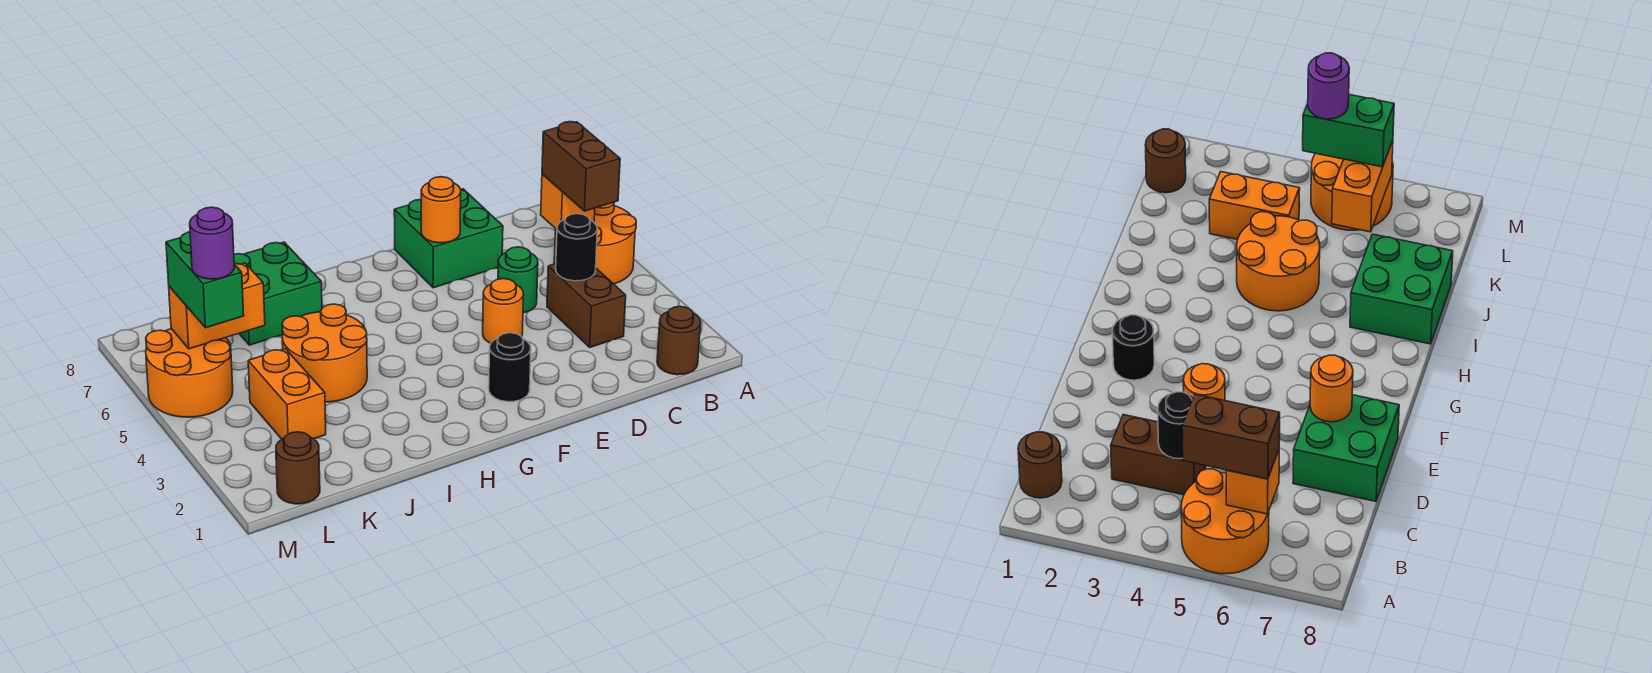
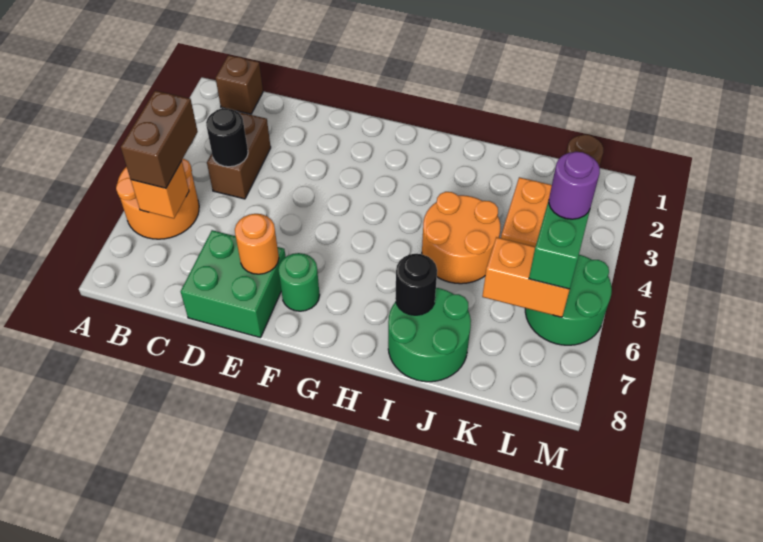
brown 1x1 round brick [657,306,701,375] -> brown 1x1 brick [216,55,263,114]
green 1x1 round brick [498,247,538,313] -> green 1x1 round brick moved to [278,253,320,311]
orange 1x1 round brick [483,279,524,343] -> none
black 1x1 round brick [489,333,531,402] -> black 1x1 round brick moved to [395,254,437,315]
green 2x2 brick [234,242,322,345] -> green 2x2 round brick [388,288,471,382]
orange 2x2 round brick [146,329,233,417] -> green 2x2 round brick [525,255,612,345]

